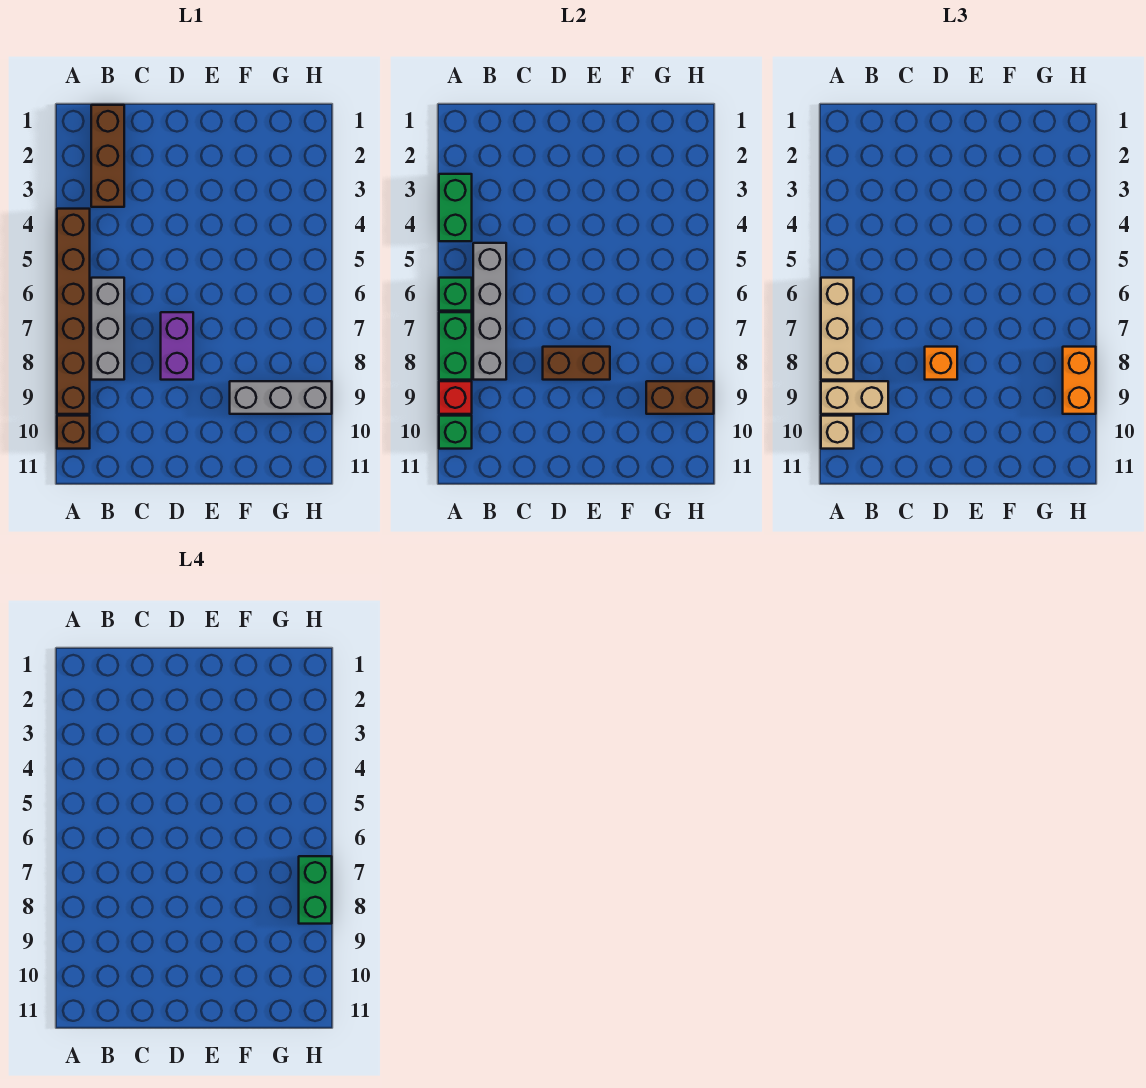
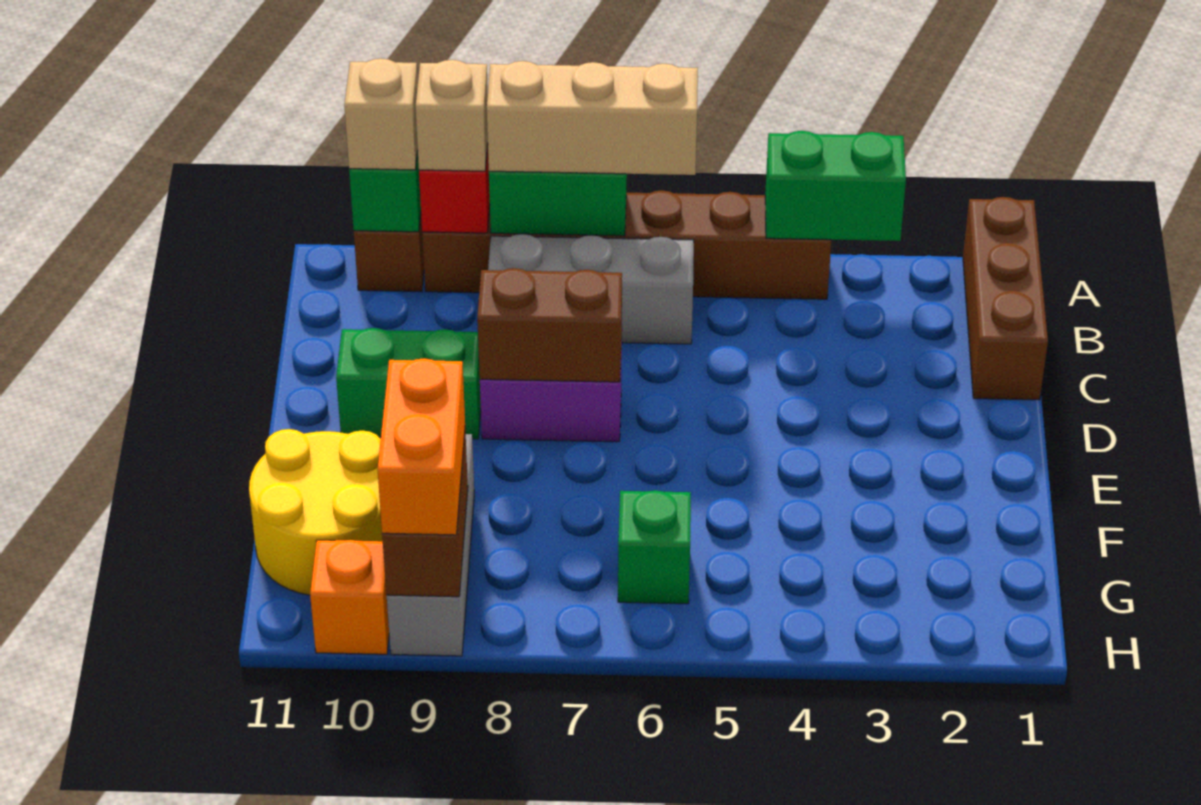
green 1x1 brick [439,278,472,311] -> green 1x1 brick moved to [618,490,691,604]
tan 1x2 brick [821,381,888,414] -> tan 1x1 brick [415,60,488,171]
brown 1x3 brick [91,105,124,207] -> brown 1x3 brick turned to [963,197,1048,400]
grey 1x4 brick [473,243,506,380] -> none
brown 1x2 brick [543,347,610,380] -> brown 1x2 brick turned to [477,268,622,382]
orange 1x1 brick [925,347,957,380] -> orange 1x1 brick moved to [310,540,389,654]
none -> yellow 2x2 round brick [249,429,383,595]
green 1x2 brick [299,856,332,924] -> green 1x2 brick moved to [336,328,481,439]
orange 1x2 brick [1063,347,1096,414] -> orange 1x2 brick turned to [378,358,465,535]

